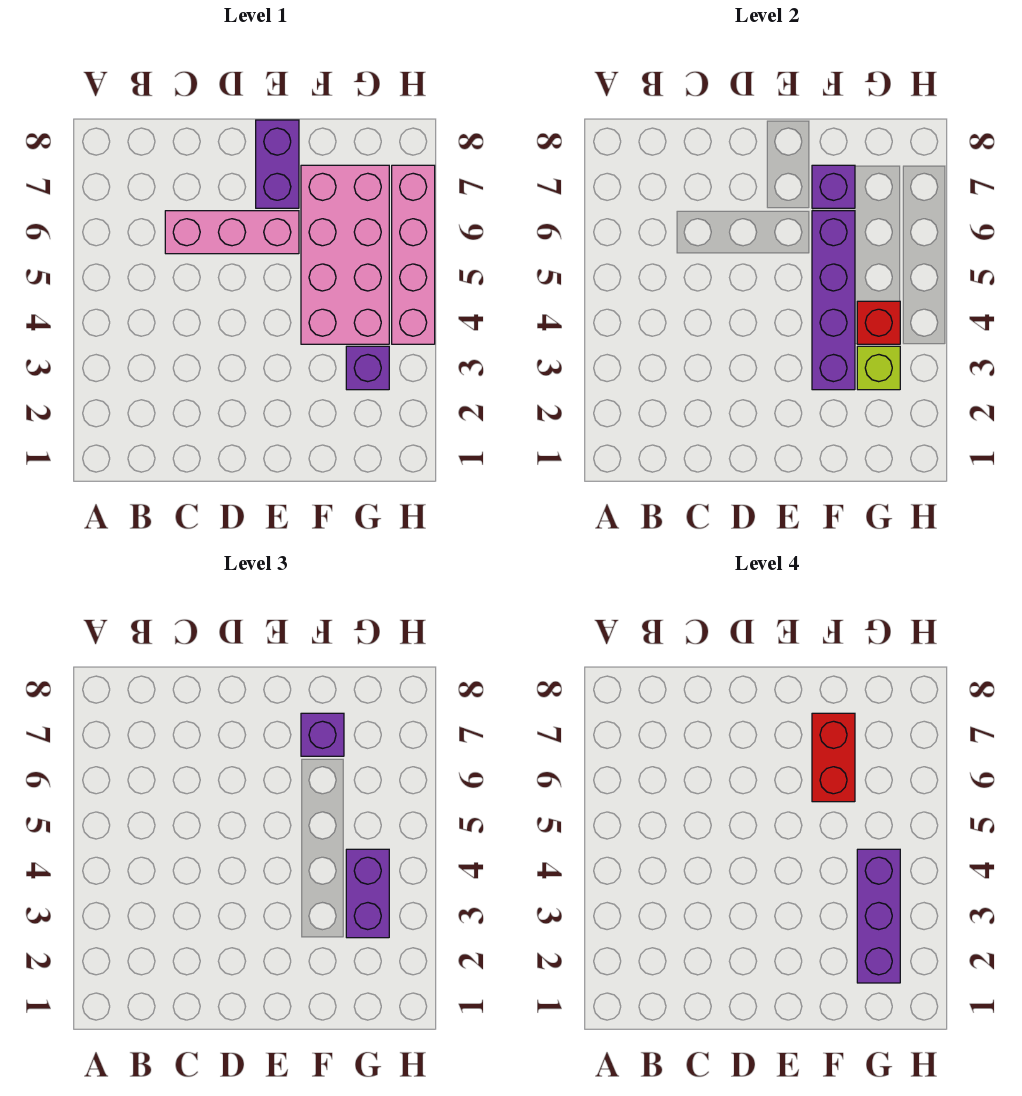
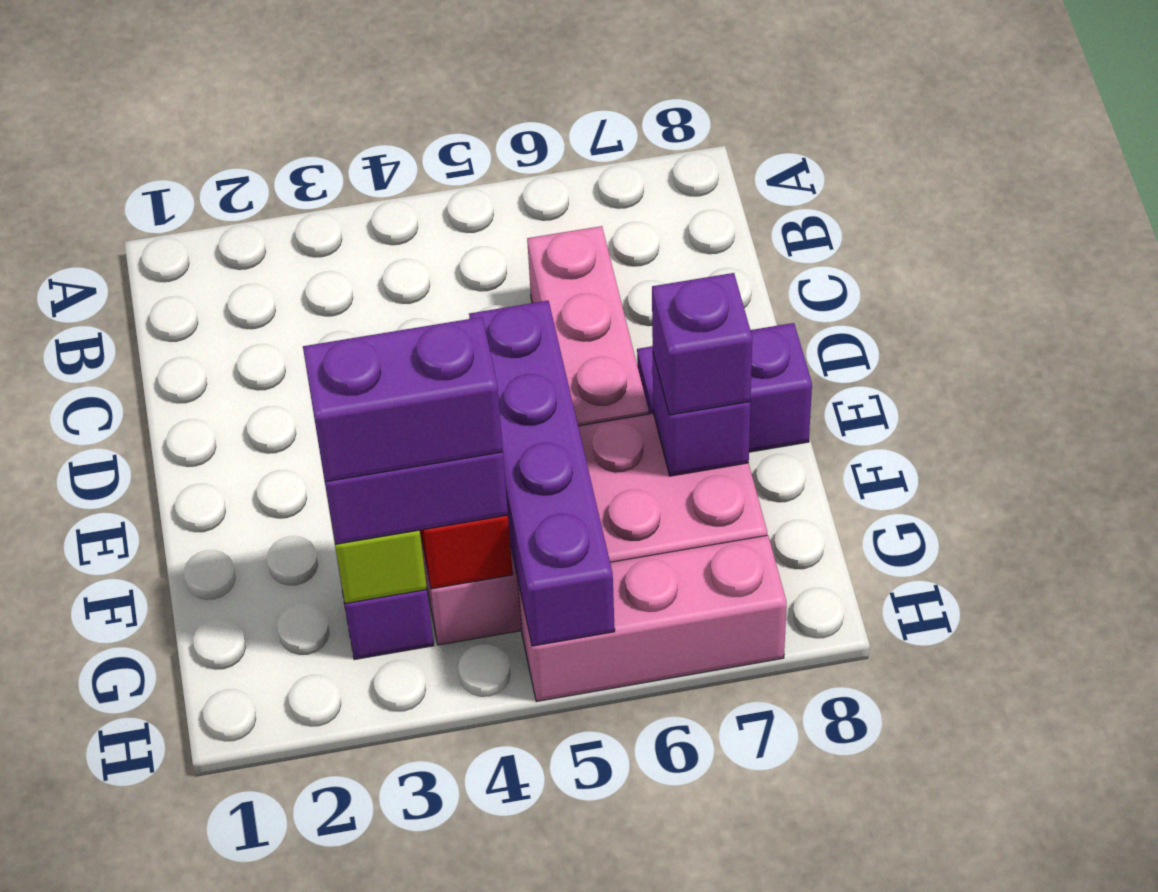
purple 1x4 brick [812,211,855,390] -> purple 1x4 brick turned to [469,301,615,646]
red 1x2 brick [812,713,855,802] -> none
purple 1x3 brick [857,849,900,983] -> purple 1x2 brick [303,317,503,482]
pink 1x4 brick [392,165,435,344] -> pink 1x3 brick [518,535,787,702]

